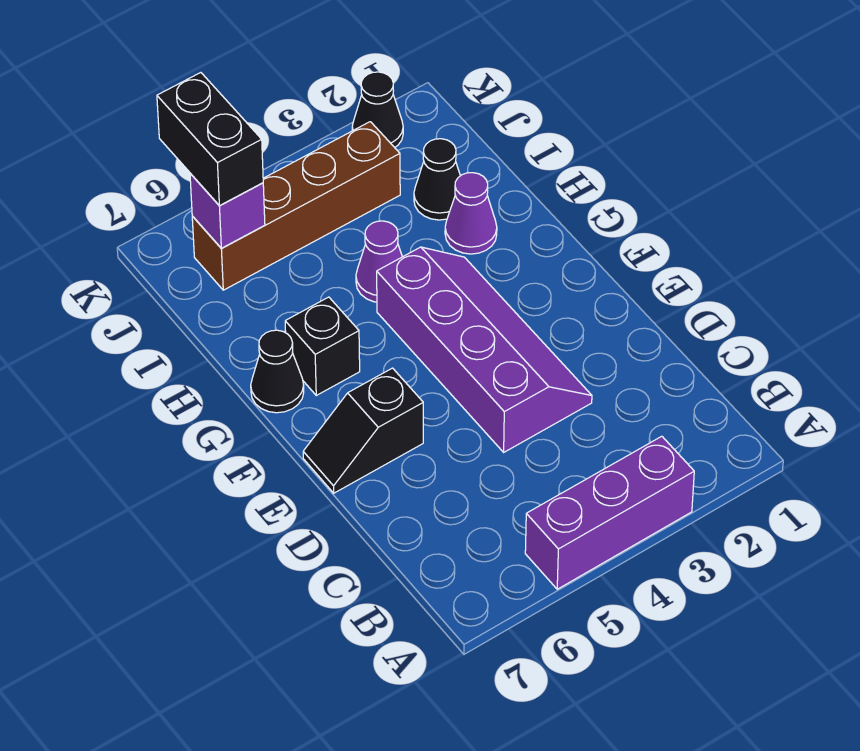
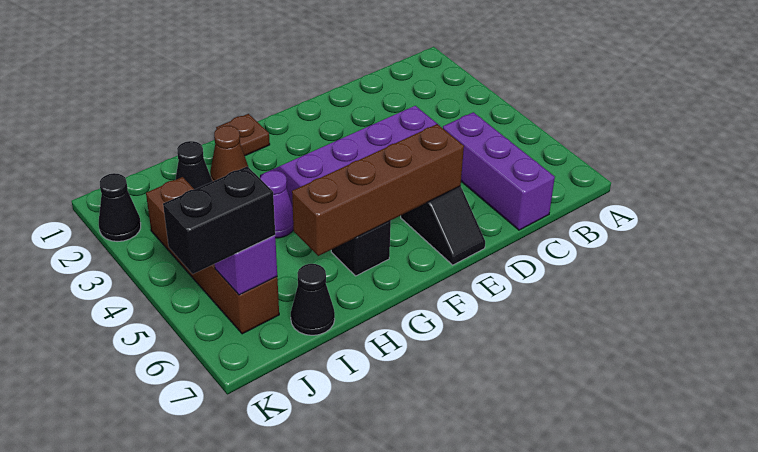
purple 1x3 brick [525,436,694,589] -> purple 1x3 brick moved to [443,112,555,230]
none -> brown 1x4 brick [292,124,464,256]
none -> brown 1x1 plate [216,114,270,156]
black 1x1 cone [251,330,304,413] -> black 1x1 cone moved to [291,264,335,335]
purple 1x1 cone [445,173,497,254] -> brown 1x1 cone [210,126,248,181]

